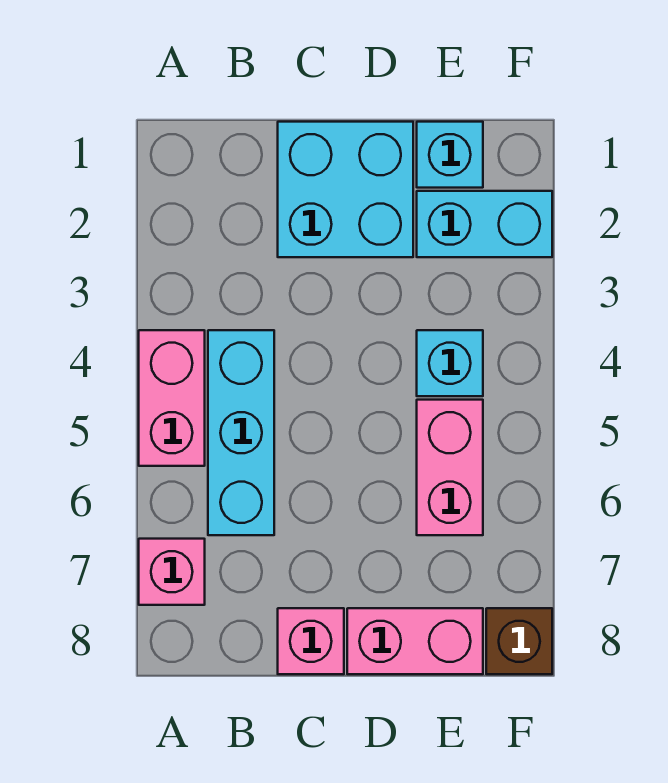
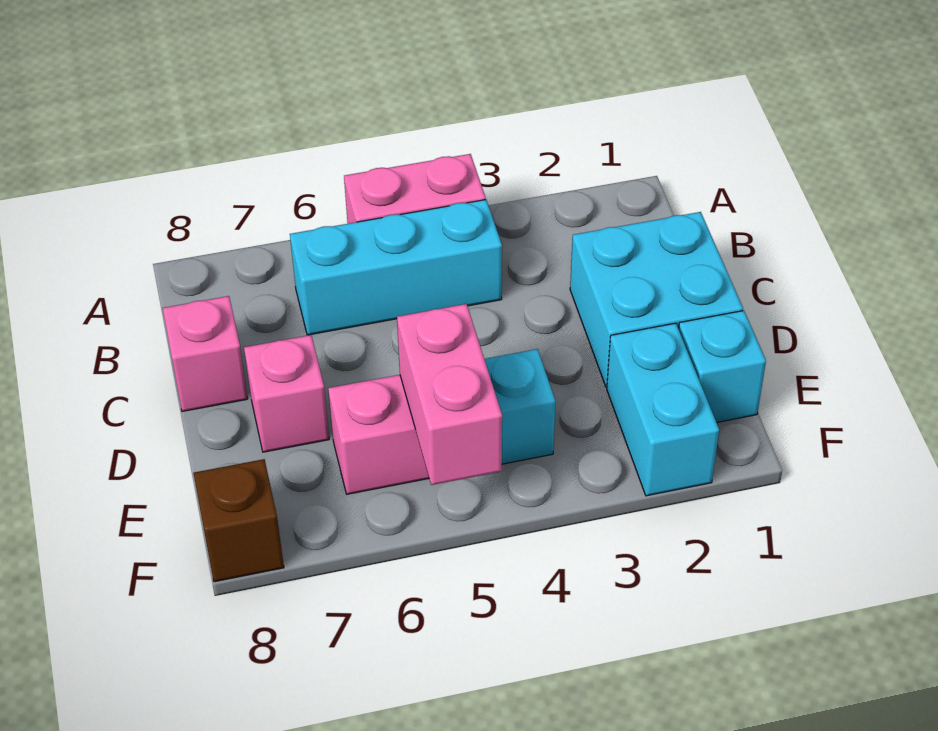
pink 1x1 brick [139,539,205,605] -> pink 1x1 brick moved to [244,335,329,452]
pink 1x2 brick [347,608,483,674] -> pink 1x2 brick moved to [397,304,502,485]

